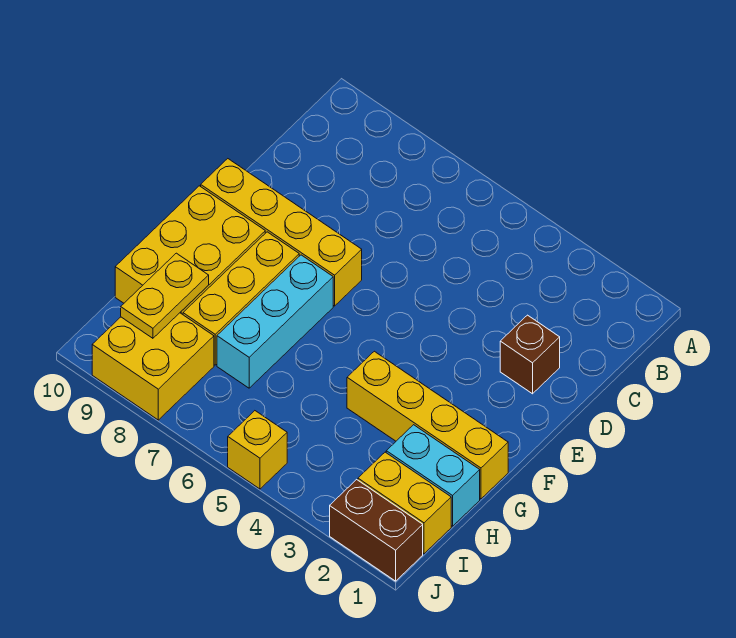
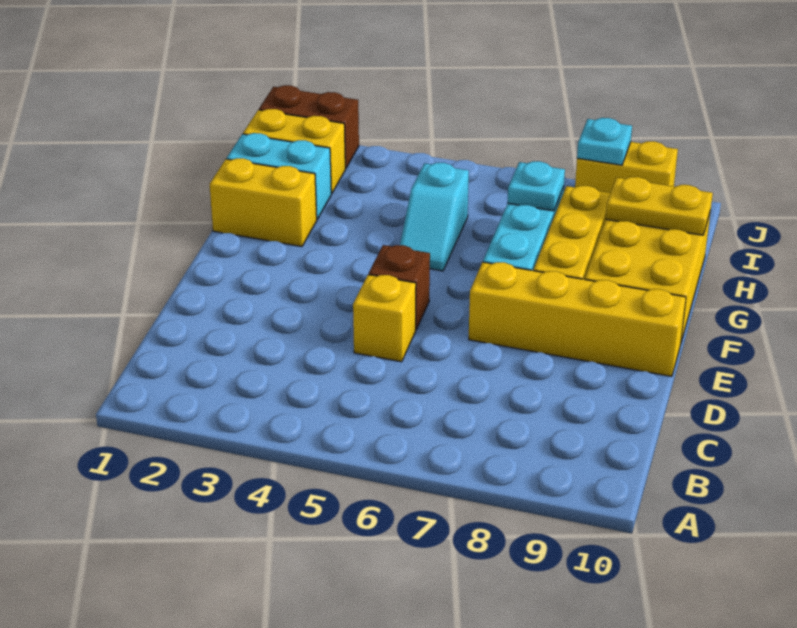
brown 1x1 brick [500,315,560,394] -> brown 1x1 brick moved to [369,245,430,329]
yellow 1x4 brick [347,351,508,499] -> yellow 1x2 brick [210,158,317,247]
none -> cyan 1x2 slope [400,163,469,271]
none -> cyan 1x1 plate [507,161,565,211]
yellow 1x2 plate [121,253,209,338] -> yellow 1x2 plate turned to [606,177,713,235]
yellow 2x2 brick [92,313,214,420] -> yellow 1x2 brick [575,141,678,193]
yellow 1x1 brick [228,411,287,489] -> yellow 1x1 brick moved to [353,274,416,362]
none -> cyan 1x1 plate [577,118,632,165]

